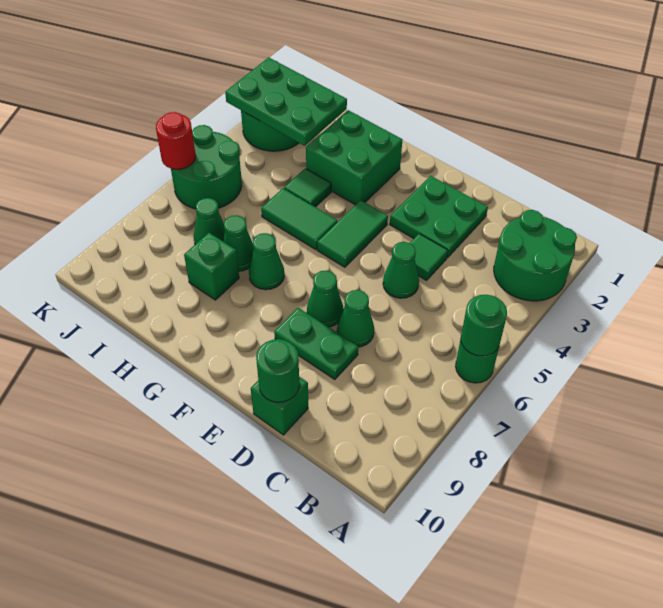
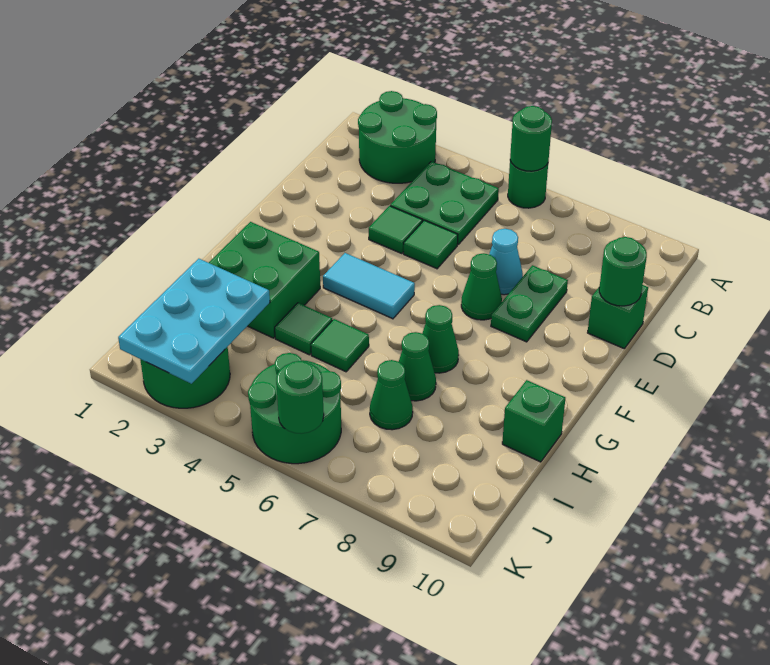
green 2x2 plate [390,176,488,258] -> green 2x2 plate moved to [390,161,499,245]
green 1x1 cone [383,242,419,298] -> green 1x1 tile [403,220,458,269]
green 1x1 cone [337,290,374,347] -> cyan 1x1 cone [489,229,523,295]
green 1x2 tile [317,200,388,267] -> cyan 1x2 tile [323,253,415,319]
green 1x2 tile [261,188,337,250] -> green 1x1 tile [311,319,369,372]
green 1x1 brick [184,233,239,300] -> green 1x1 brick moved to [502,380,565,462]
green 2x3 plate [225,57,347,146] -> cyan 2x3 plate [118,259,270,384]
red 1x1 round brick [156,112,196,169] -> green 1x1 round brick [276,361,324,434]

